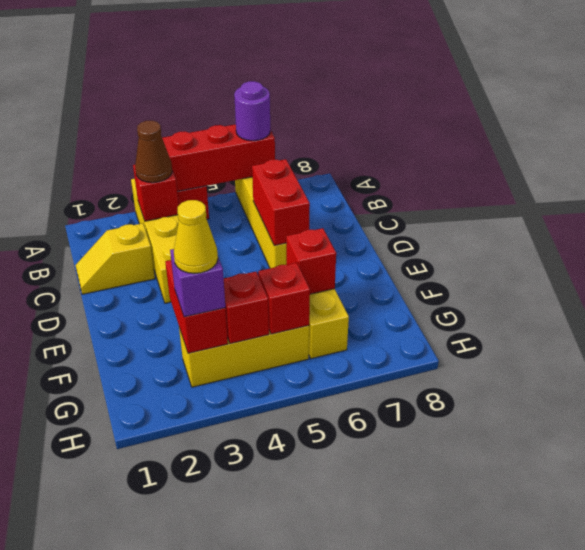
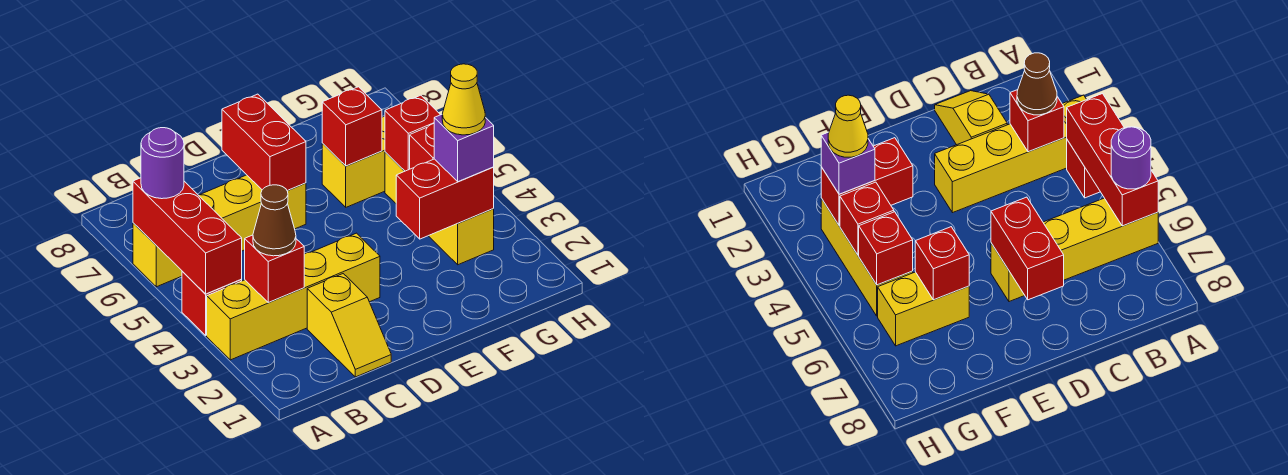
red 1x2 brick [252,159,310,246] -> red 1x2 brick turned to [222,94,306,191]

